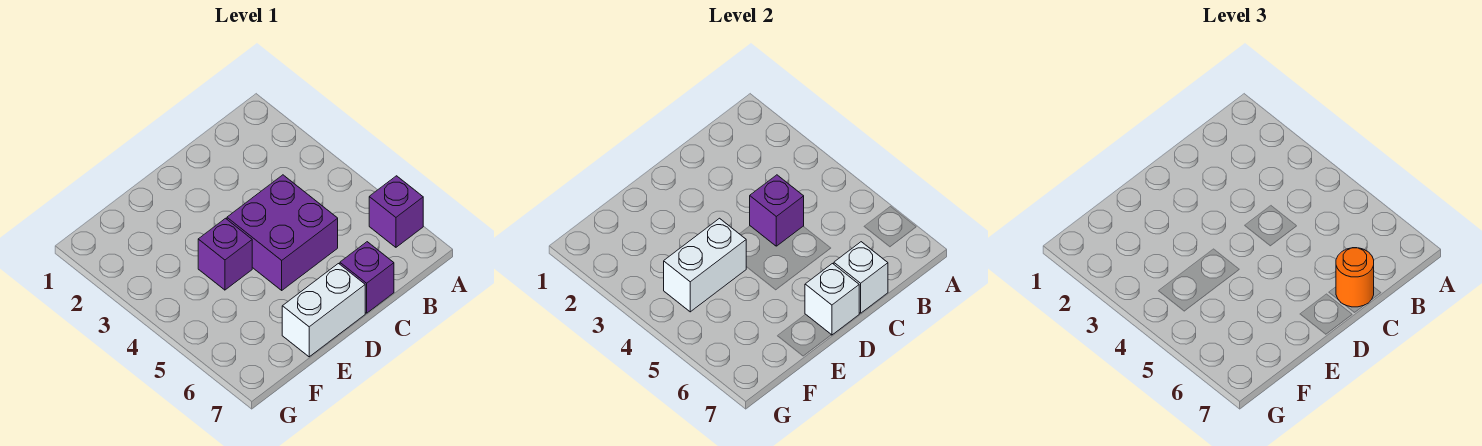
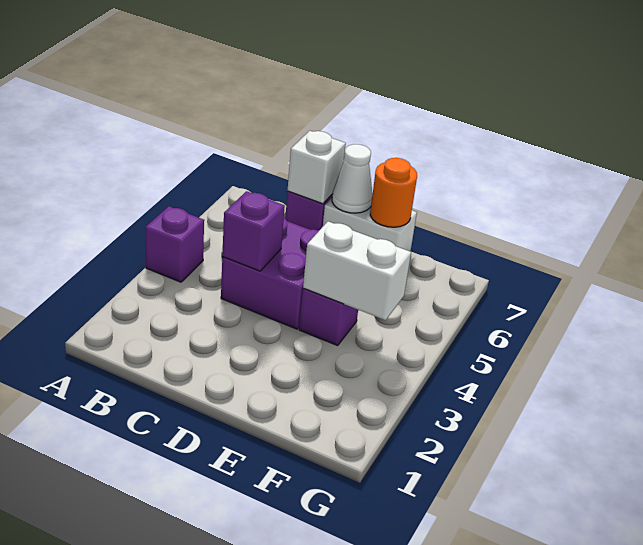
purple 1x1 brick [369,176,423,247] -> purple 1x1 brick moved to [146,206,204,282]
orange 1x1 round brick [1336,248,1374,307] -> orange 1x1 round brick moved to [370,158,417,227]
white 1x1 brick [805,264,859,335] -> white 1x1 cone [332,144,373,213]

